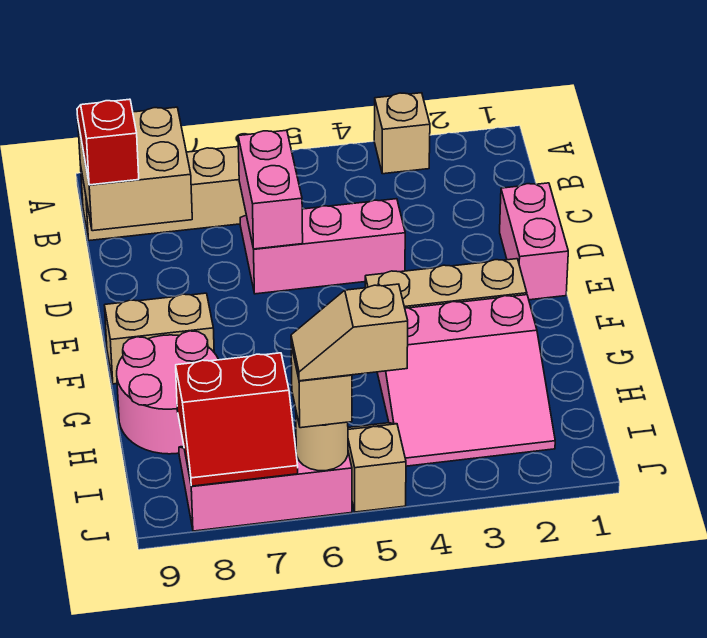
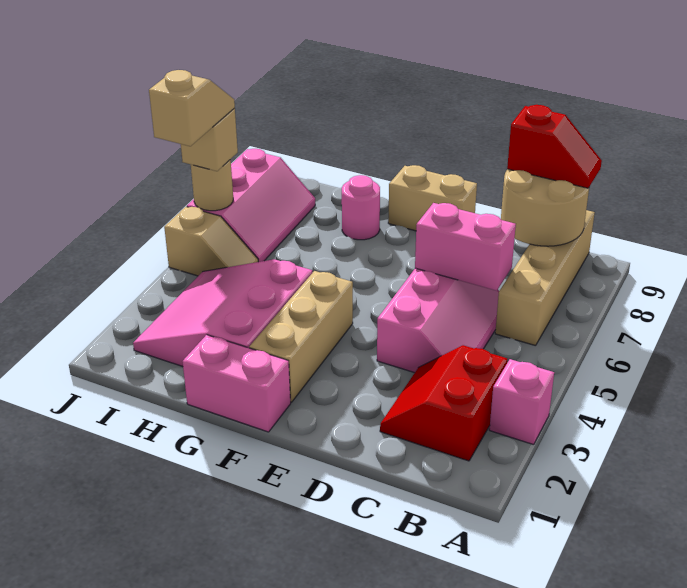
tan 1x1 brick [374,93,430,174] -> pink 1x1 brick [489,359,554,445]
tan 2x2 brick [78,107,192,231] -> tan 2x2 round brick [501,169,589,246]
pink 1x2 brick [500,183,568,300] -> pink 1x2 brick moved to [182,335,291,432]
tan 1x2 brick [104,293,214,384] -> tan 1x2 brick turned to [388,165,477,231]
pink 2x2 round brick [117,331,219,454] -> pink 1x1 round brick [342,175,380,240]
red 2x2 slope [176,353,298,486] -> red 2x2 slope moved to [380,345,507,461]

